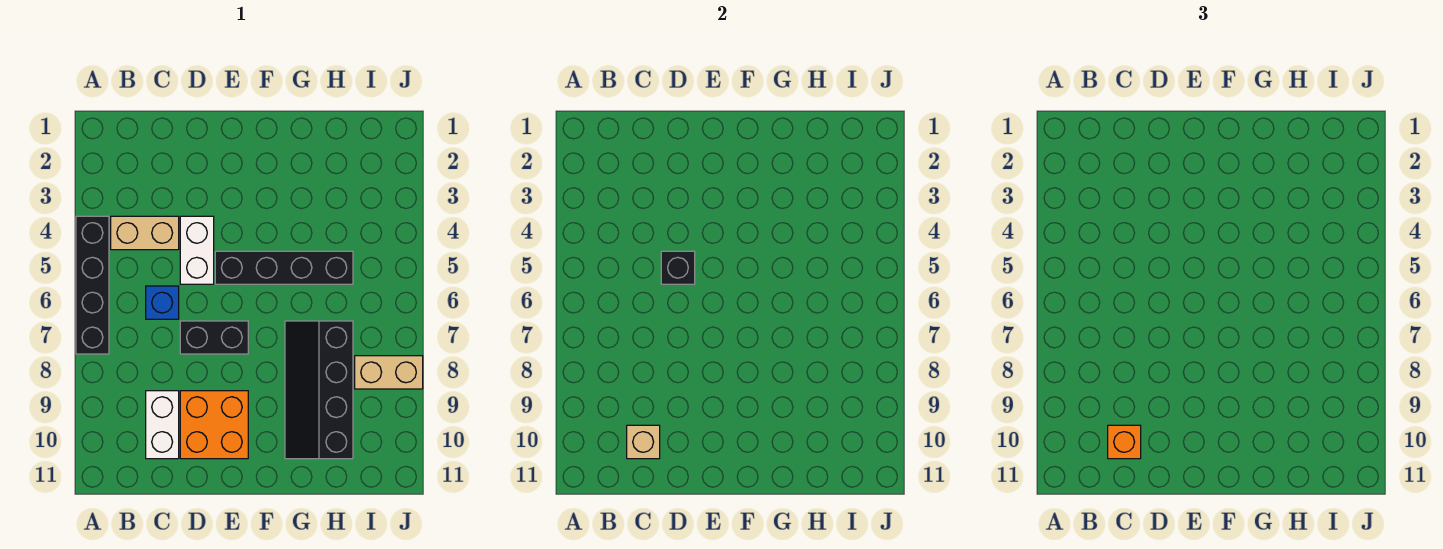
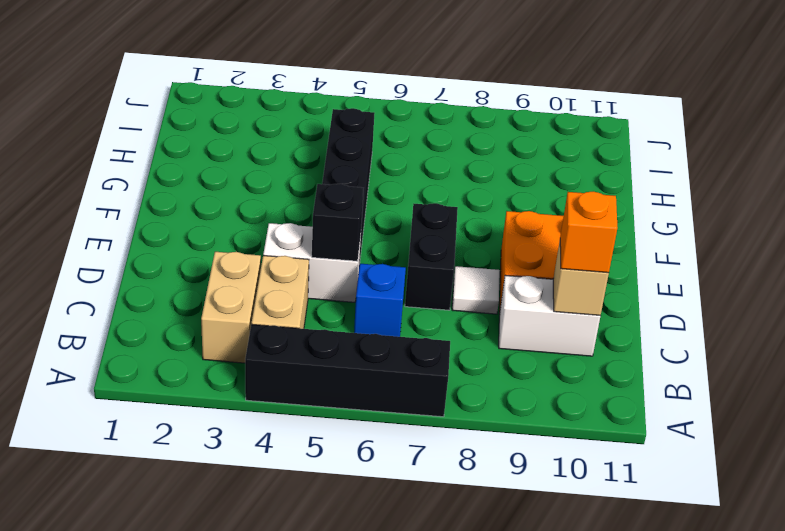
none -> white 1x1 tile [452,266,500,314]
black 2x4 slope [285,321,353,459] -> none
tan 1x2 brick [355,356,423,389] -> tan 1x2 brick moved to [201,252,261,363]

